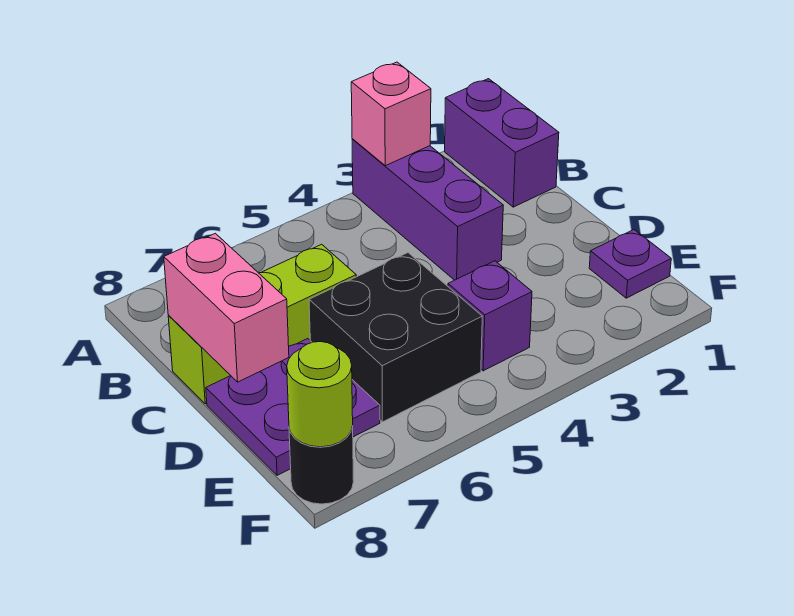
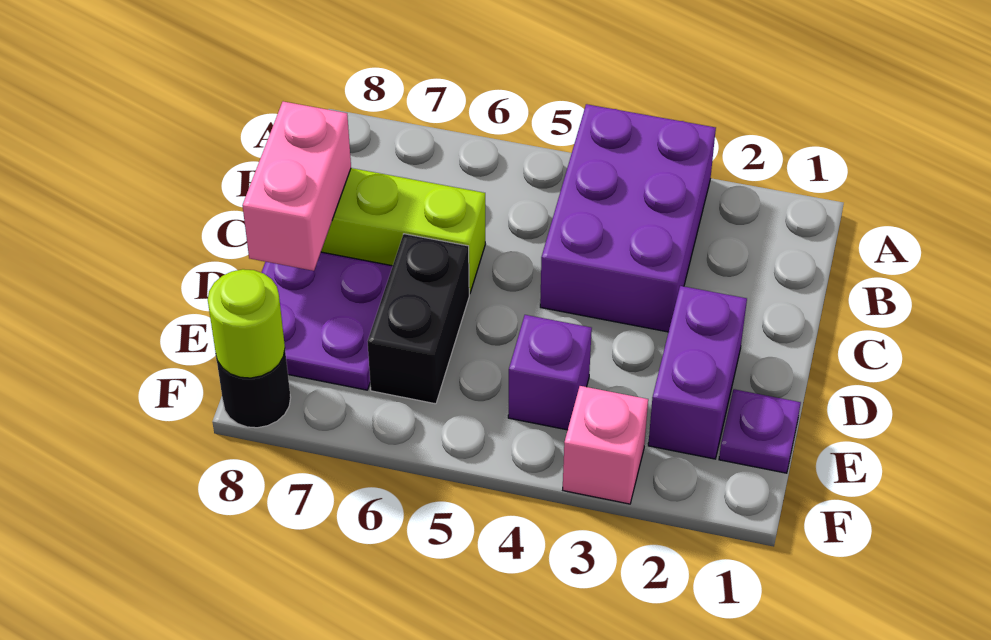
purple 1x2 brick [445,79,559,207] -> purple 1x2 brick moved to [648,286,747,459]
purple 1x3 brick [352,139,503,280] -> purple 2x3 brick [540,104,716,332]
pink 1x1 brick [351,62,431,166] -> pink 1x1 brick moved to [563,386,648,504]
black 2x2 brick [309,253,482,422] -> black 1x2 brick [367,234,469,404]

